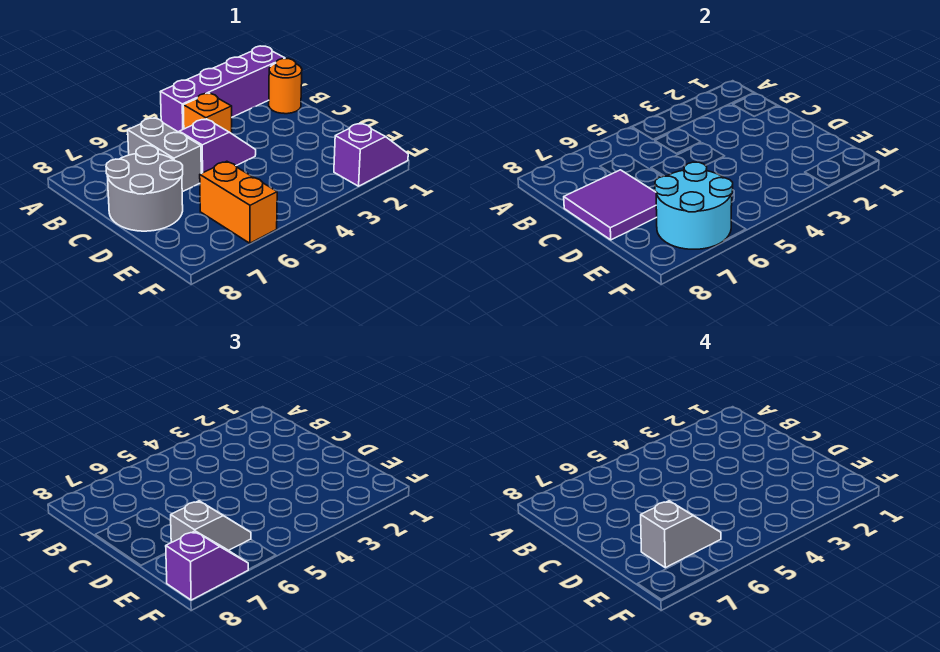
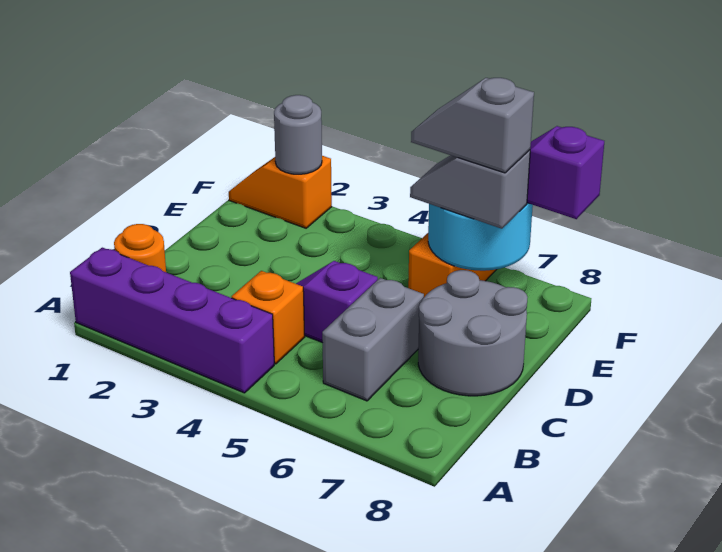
purple 2x2 tile [564,170,657,240] -> none
purple 1x2 slope [334,123,408,186] -> orange 1x2 slope [229,156,332,228]
none -> grey 1x1 round brick [274,95,322,174]

